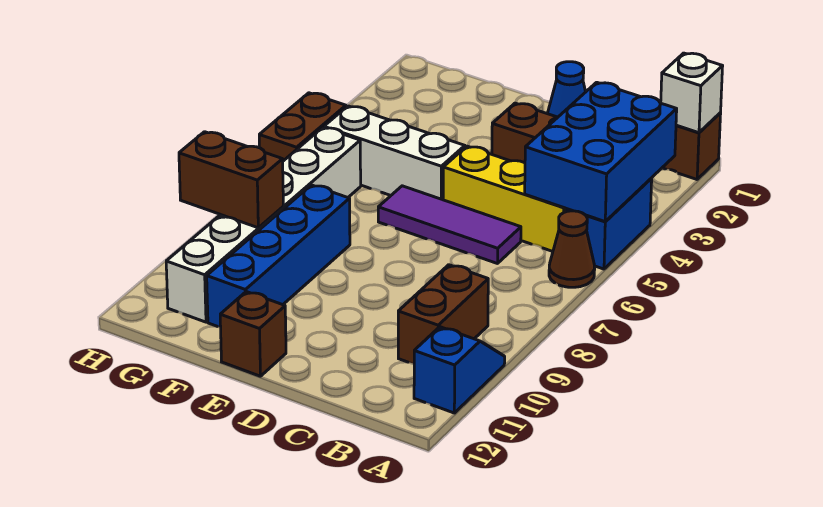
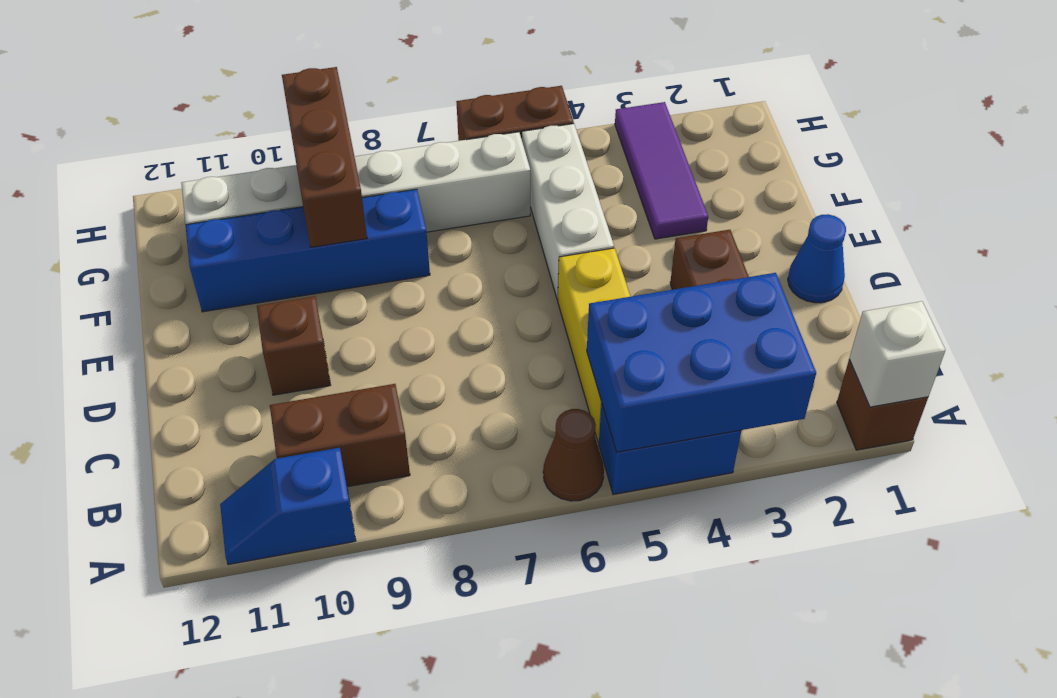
blue 1x2 slope [414,327,505,413] -> blue 1x2 slope turned to [220,448,356,565]
purple 1x3 tile [378,186,521,264] -> purple 1x3 tile moved to [615,102,708,239]
brown 1x1 brick [220,292,286,376] -> brown 1x1 brick moved to [257,296,330,395]
brown 1x2 brick [179,132,283,228] -> brown 1x3 brick [282,67,367,247]

